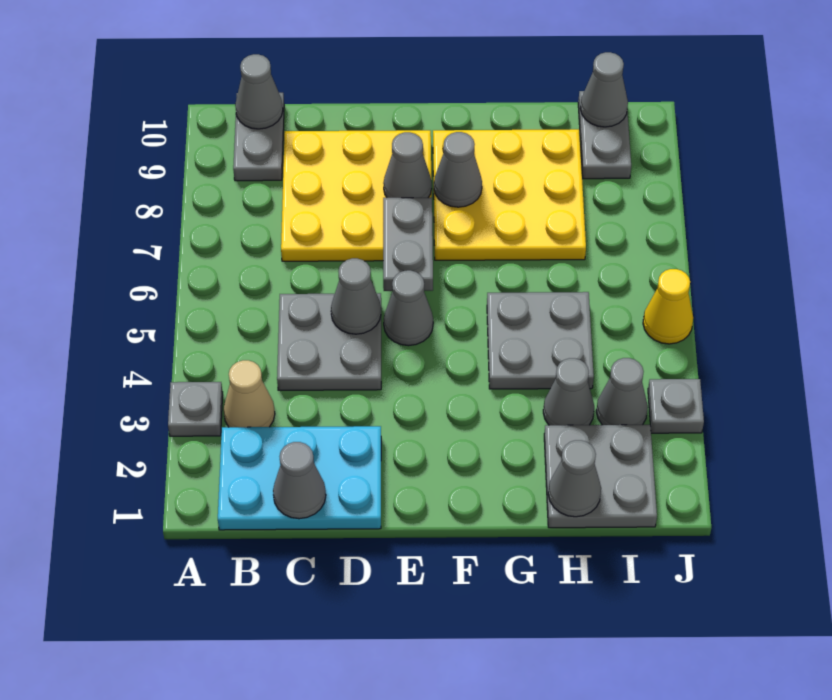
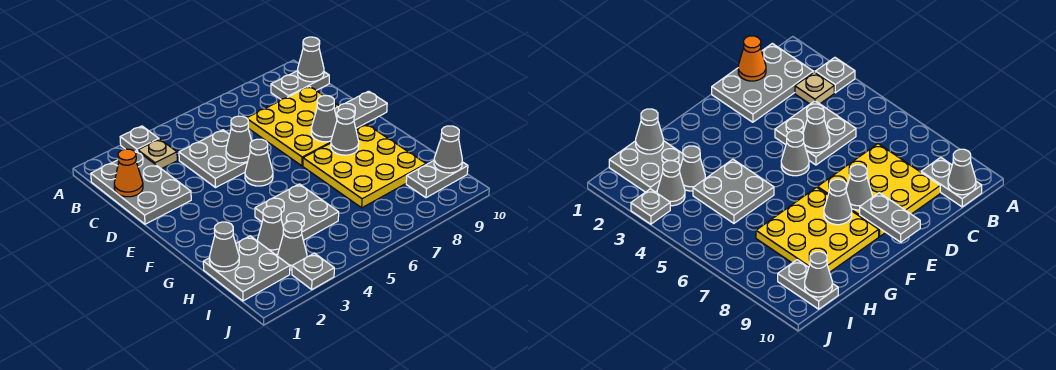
cyan 2x3 plate [218,426,381,530] -> grey 2x3 plate [91,151,191,224]
tan 1x1 cone [224,360,275,427] -> tan 1x1 plate [138,139,177,169]
grey 1x1 cone [273,442,326,519] -> orange 1x1 cone [114,149,143,197]
grey 1x2 plate [383,197,433,291] -> grey 1x2 plate moved to [335,91,387,128]
yellow 1x1 cone [643,269,693,344] -> none

